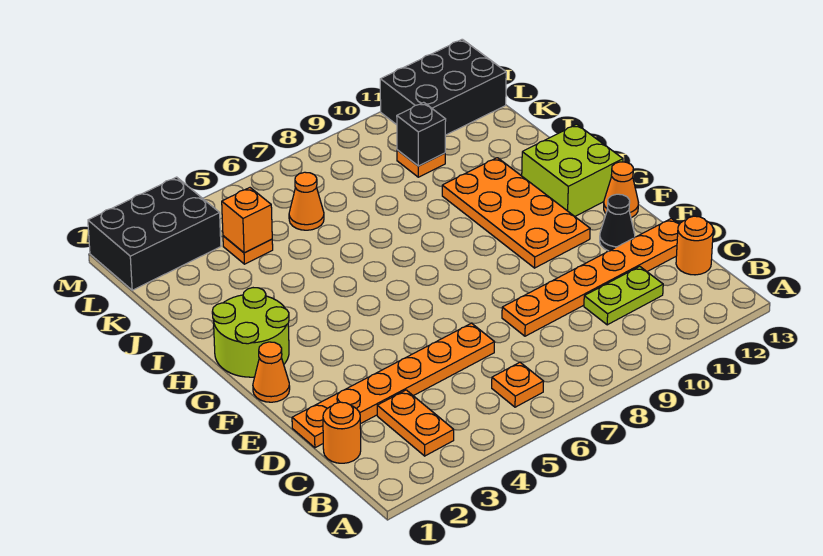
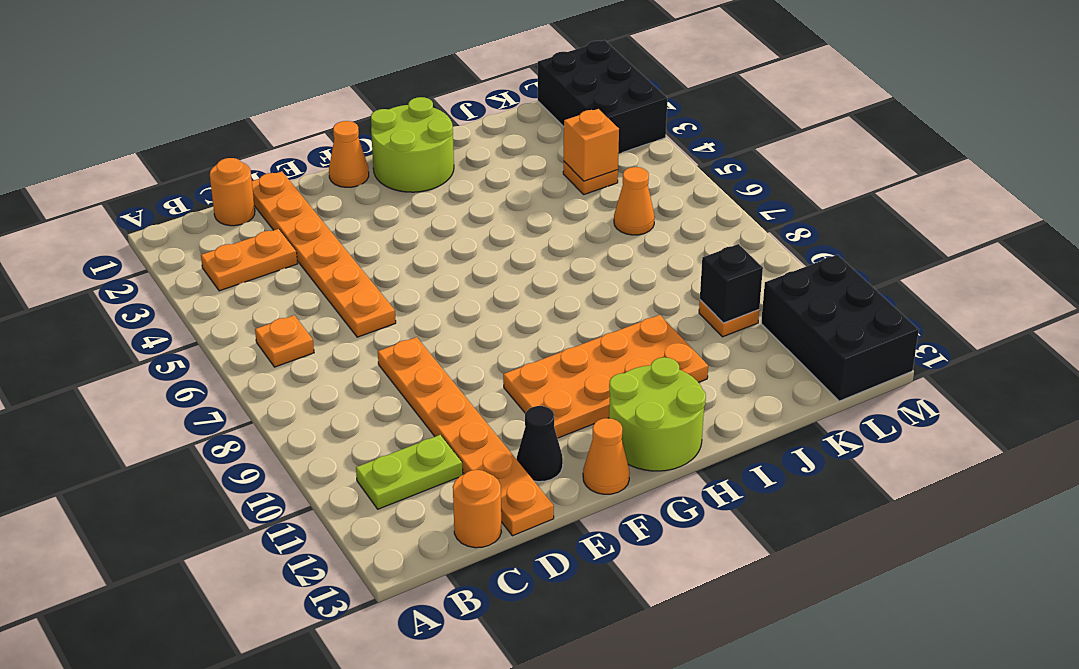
lime 1x2 plate [584,266,663,325] -> lime 1x2 plate turned to [356,435,463,509]
lime 2x2 brick [522,124,623,216] -> lime 2x2 round brick [609,357,706,471]

